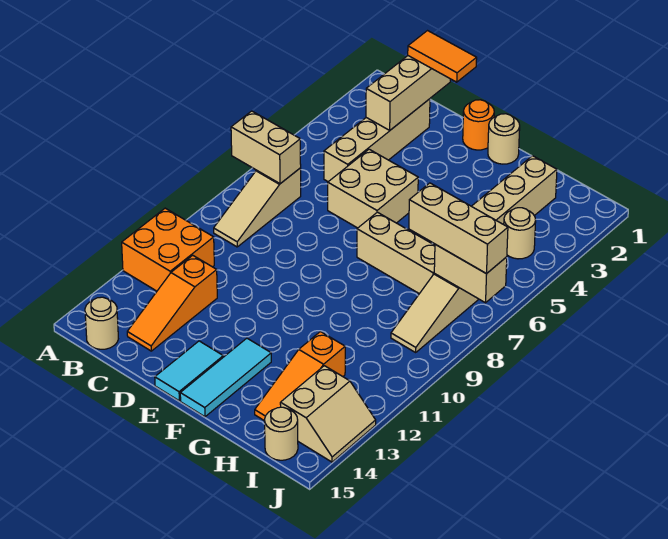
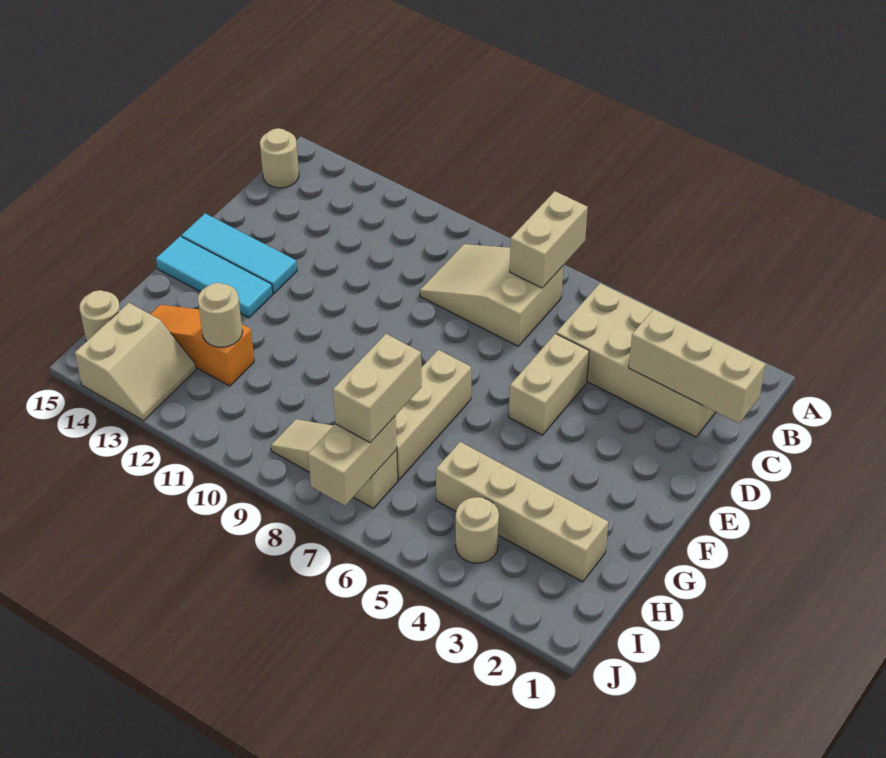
orange 2x2 brick [122,208,214,291] -> none
tan 1x3 slope [214,168,301,247] -> tan 2x3 slope [420,244,563,346]
orange 1x2 tile [408,31,477,82] -> none
tan 1x4 brick [324,99,430,182] -> tan 2x4 brick [556,283,716,437]
orange 1x3 slope [127,255,217,351] -> none
tan 2x2 brick [328,149,418,228] -> tan 1x2 brick [509,334,589,435]
orange 1x1 round brick [463,100,494,150] -> none
cyan 1x2 tile [155,341,223,401] -> cyan 1x3 tile [181,213,297,293]
tan 1x1 round brick [488,114,520,164] -> tan 1x1 round brick moved to [198,283,242,347]
tan 1x3 brick [409,183,508,274] -> tan 1x2 brick [333,334,422,443]
tan 2x2 slope [280,366,376,462] -> tan 2x2 slope turned to [75,303,196,421]

